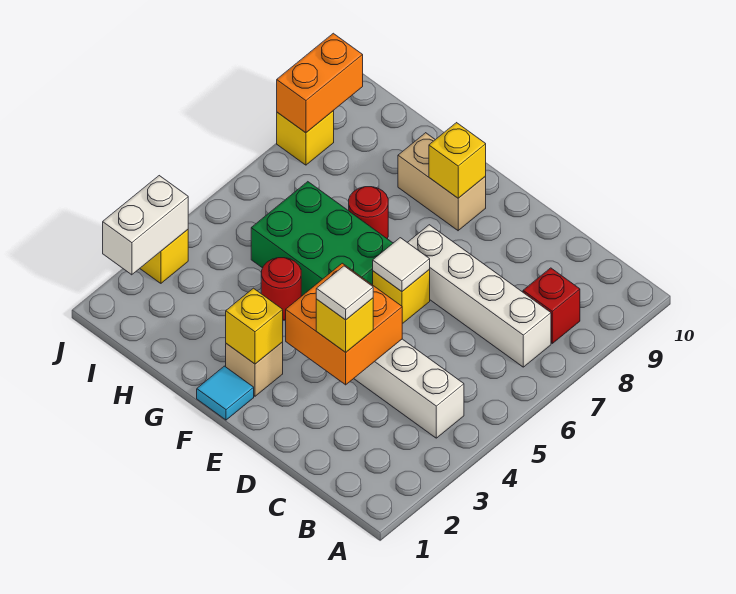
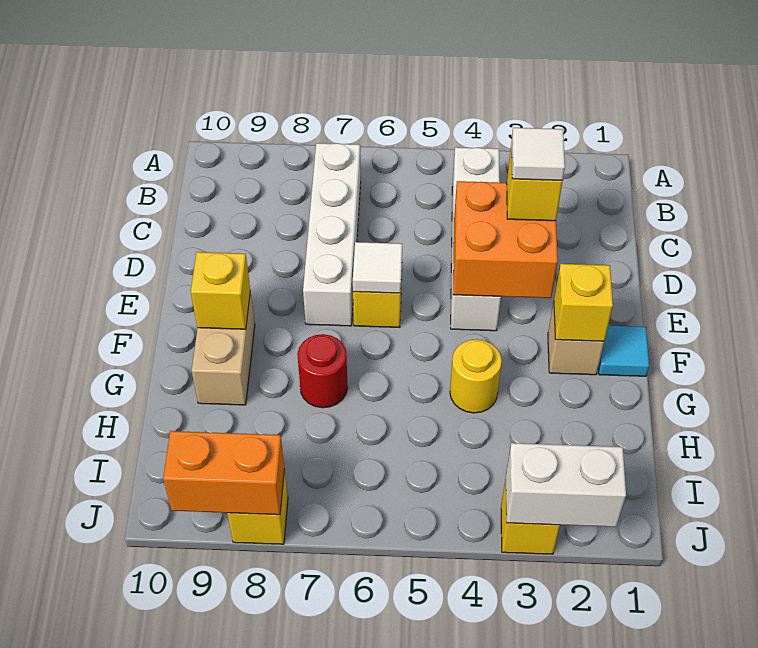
red 1x1 brick [523,268,580,343] -> none
green 2x3 brick [251,182,393,296] -> none
red 1x1 round brick [261,258,301,320] -> yellow 1x1 round brick [450,339,502,413]

